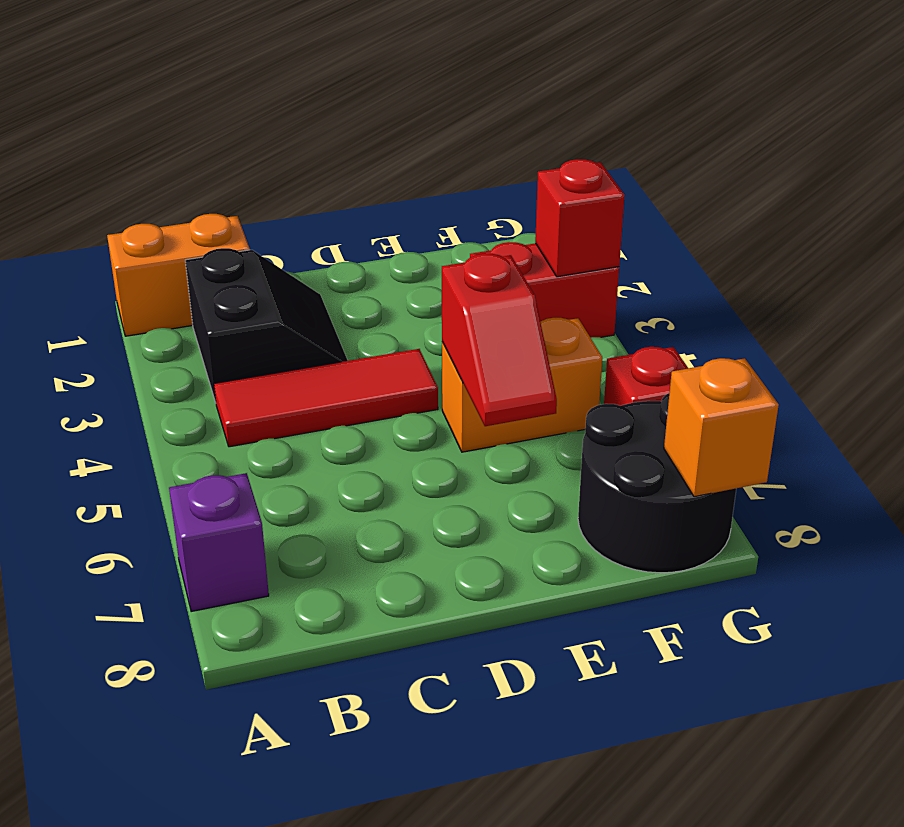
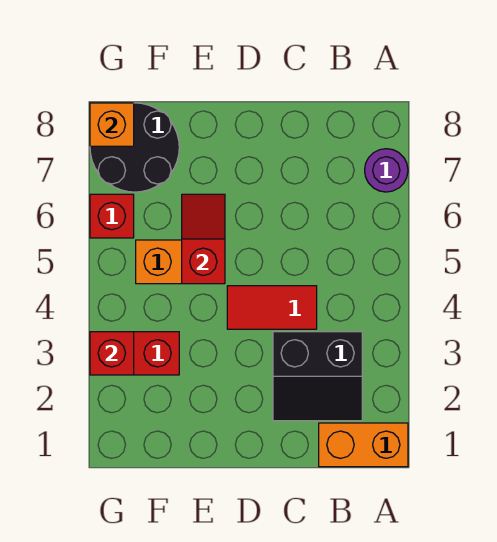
purple 1x1 brick [169,473,269,612] -> purple 1x1 round brick [365,149,408,192]
black 2x2 slope [185,248,348,403] -> black 2x2 slope turned to [273,332,362,421]
red 1x3 tile [214,349,438,447] -> red 1x2 tile [227,286,317,329]

